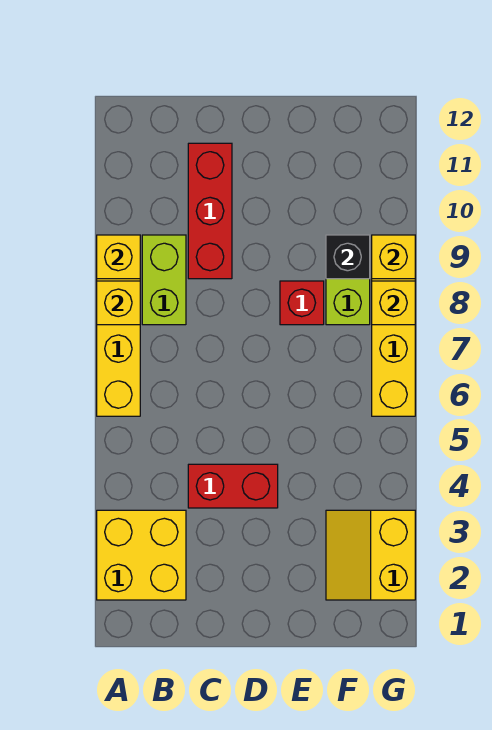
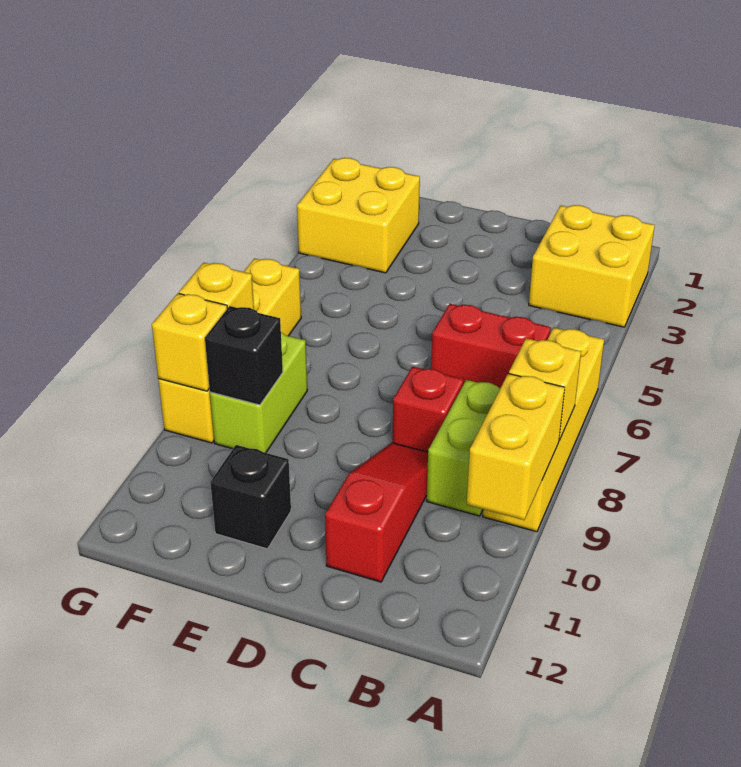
yellow 1x1 brick [97,235,140,279] -> yellow 1x2 brick [467,373,565,520]
red 1x2 brick [188,464,278,508] -> red 1x2 brick moved to [431,304,551,388]
red 1x3 brick [188,143,232,279] -> red 1x3 slope [325,443,428,582]
red 1x1 brick [280,281,324,325] -> red 1x1 brick moved to [393,367,464,452]
none -> black 1x1 brick [210,445,291,549]
yellow 2x2 slope [326,510,415,600] -> yellow 2x2 brick [297,158,420,273]

